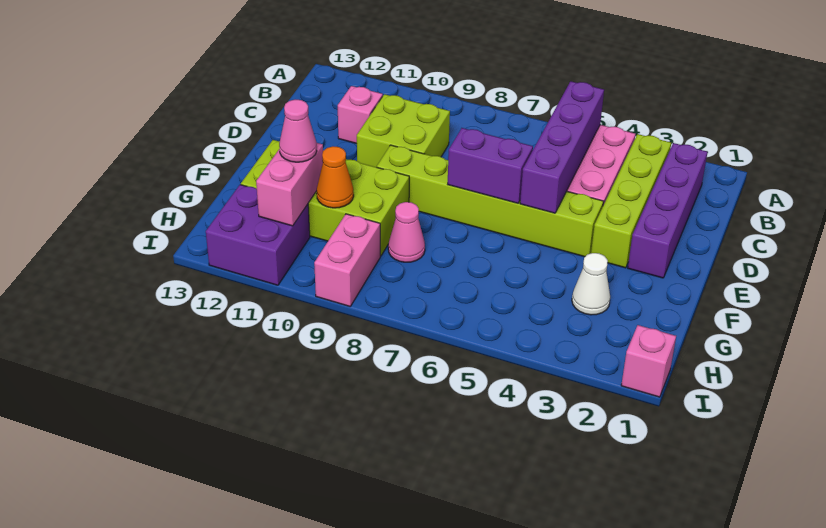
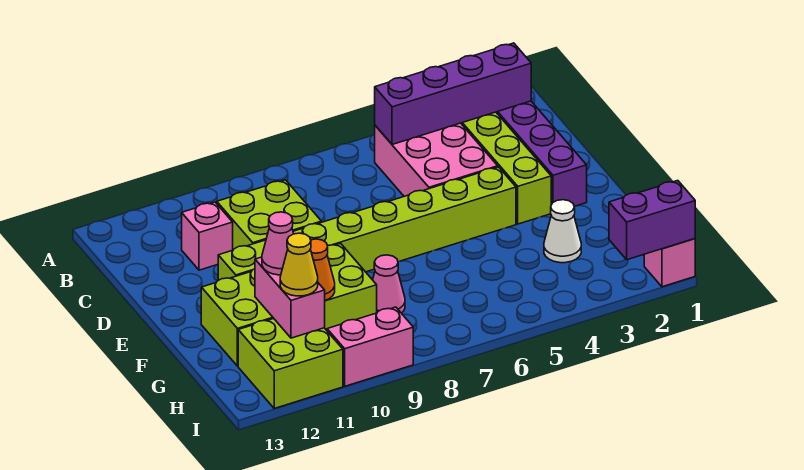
purple 1x4 brick [520,81,604,213] -> purple 1x4 brick turned to [375,43,531,145]
lime 1x6 brick [377,145,603,257] -> lime 1x8 brick [218,167,516,280]
purple 1x2 brick [448,128,533,203] -> purple 1x2 brick moved to [609,181,695,260]
pink 1x2 brick [314,214,380,306] -> pink 1x2 brick turned to [327,307,413,386]
purple 2x2 brick [206,185,310,285] -> lime 2x2 brick [238,318,343,408]
none -> yellow 1x1 cone [280,233,318,296]

